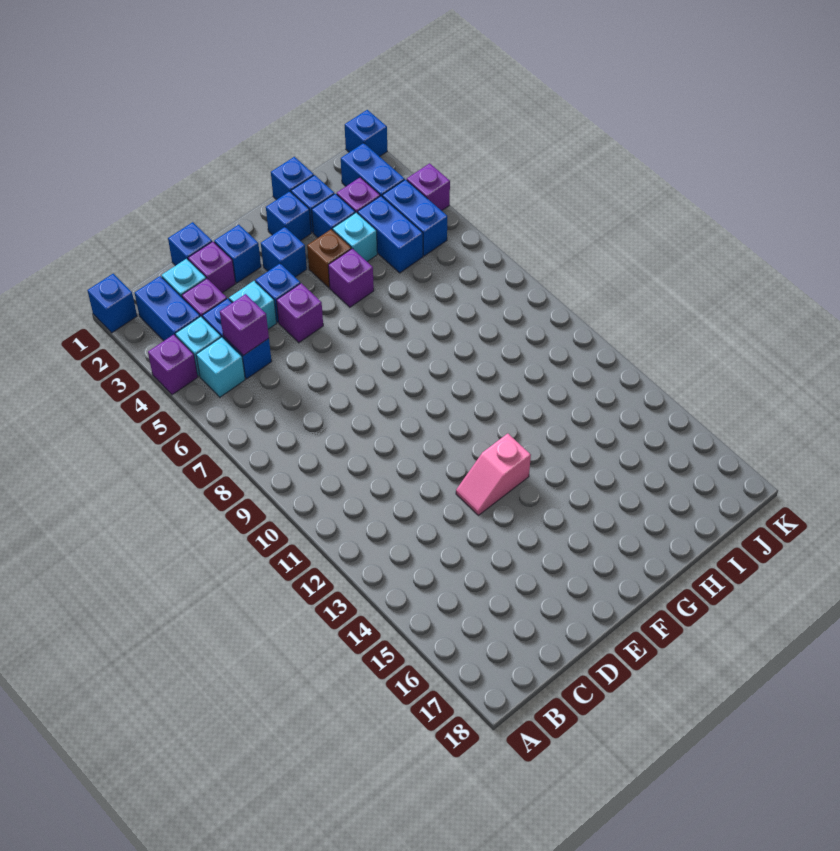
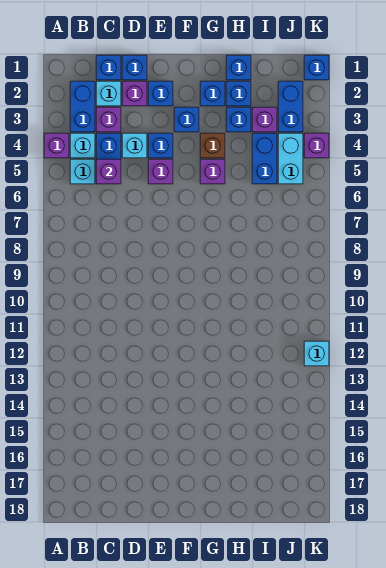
blue 1x1 brick [87,274,137,333] -> blue 1x1 brick moved to [96,55,121,80]
pink 1x2 slope [456,434,531,515] -> none
cyan 1x1 brick [333,212,377,262] -> cyan 1x1 brick moved to [304,341,329,366]
blue 1x2 brick [382,180,447,256] -> cyan 1x2 brick [278,133,303,184]

